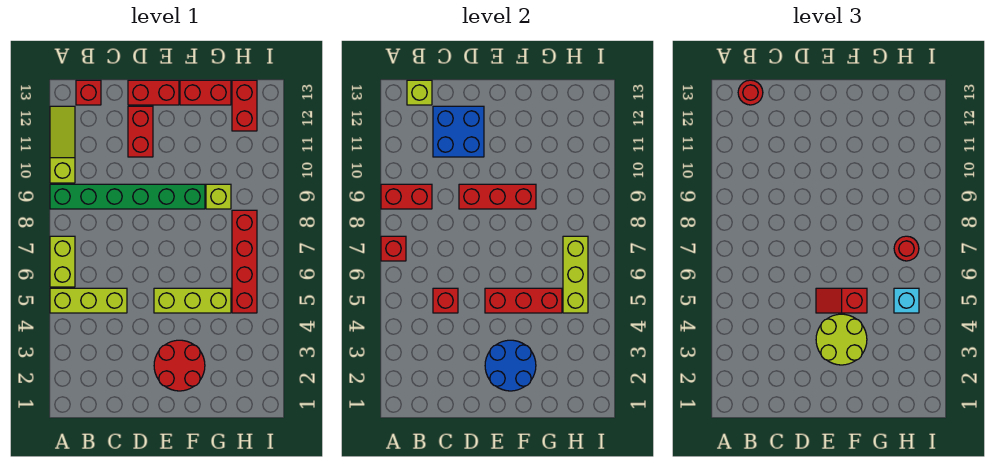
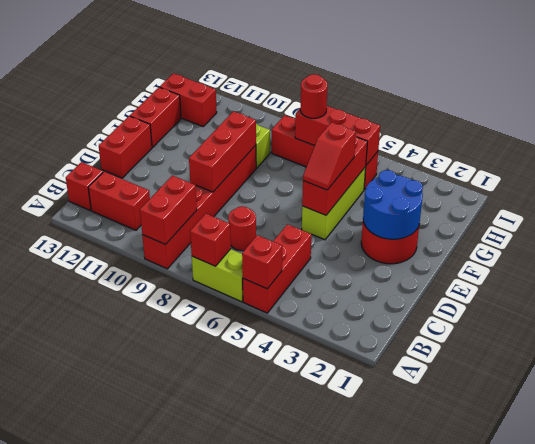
lime 1x3 brick [50,288,127,313] -> red 1x3 brick [243,224,311,313]
green 1x6 brick [50,184,205,209] -> red 1x6 brick [142,145,256,269]
lime 1x3 slope [50,106,75,183] -> none
lime 1x1 brick [407,80,432,105] -> none
red 1x1 round brick [738,80,763,105] -> red 1x1 round brick moved to [228,206,256,251]
red 1x1 brick [433,288,458,313] -> red 1x1 brick moved to [242,235,282,289]
blue 2x2 brick [433,106,484,157] -> none
red 1x2 brick [128,106,153,157] -> red 1x2 brick moved to [88,172,150,230]
lime 2x2 round brick [816,314,867,365] -> none
lime 1x3 brick [563,236,588,313] -> red 1x3 brick [295,106,380,165]
cyan 1x1 brick [894,288,919,313] -> none

